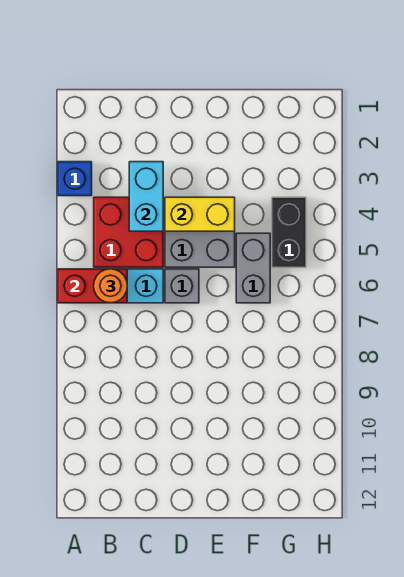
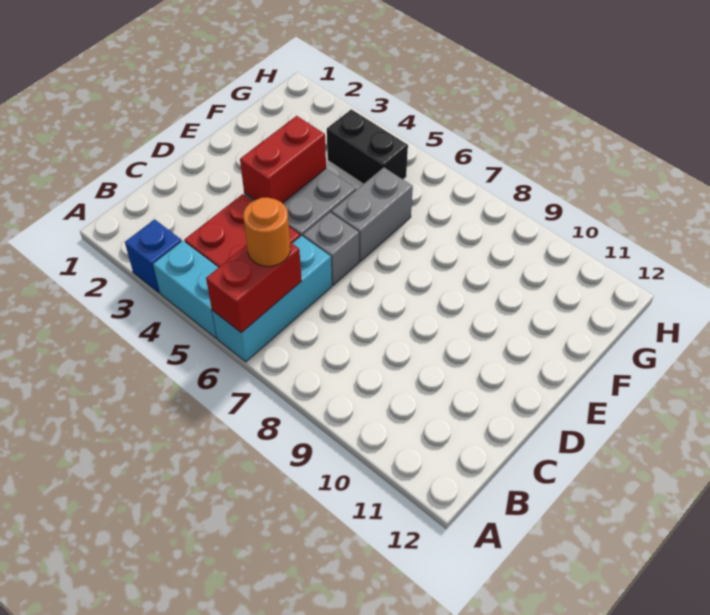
cyan 1x2 brick [129,162,163,231] -> cyan 1x2 brick moved to [153,241,218,338]
yellow 1x2 brick [165,197,235,231] -> red 1x2 brick [240,116,326,203]
grey 1x2 brick [236,233,270,303] -> grey 1x2 brick turned to [331,167,413,261]

